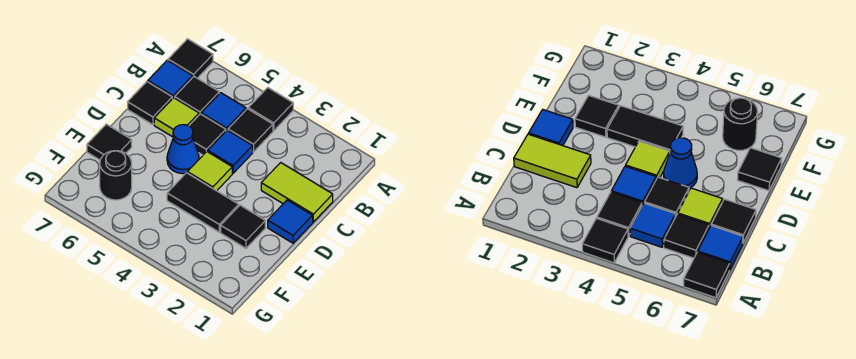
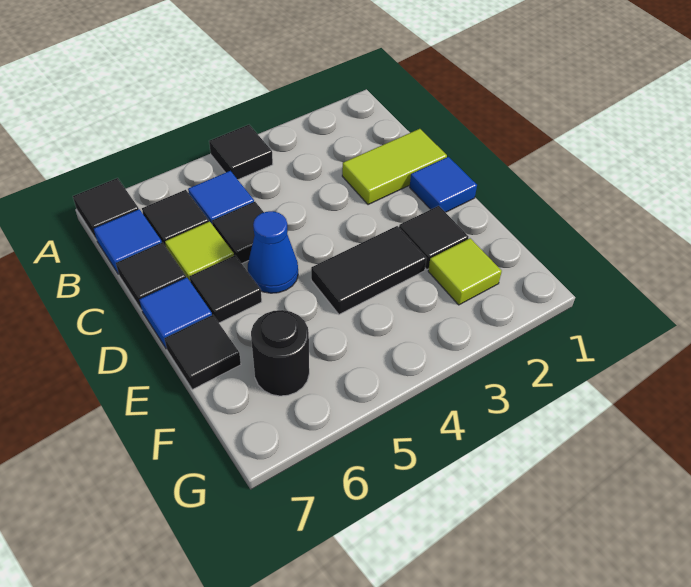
black 1x1 tile [228,109,273,152] -> black 1x1 tile moved to [190,255,262,323]
blue 1x1 tile [208,130,253,173] -> blue 1x1 tile moved to [140,278,212,349]
lime 1x1 tile [187,152,232,191] -> lime 1x1 tile moved to [428,238,502,305]

